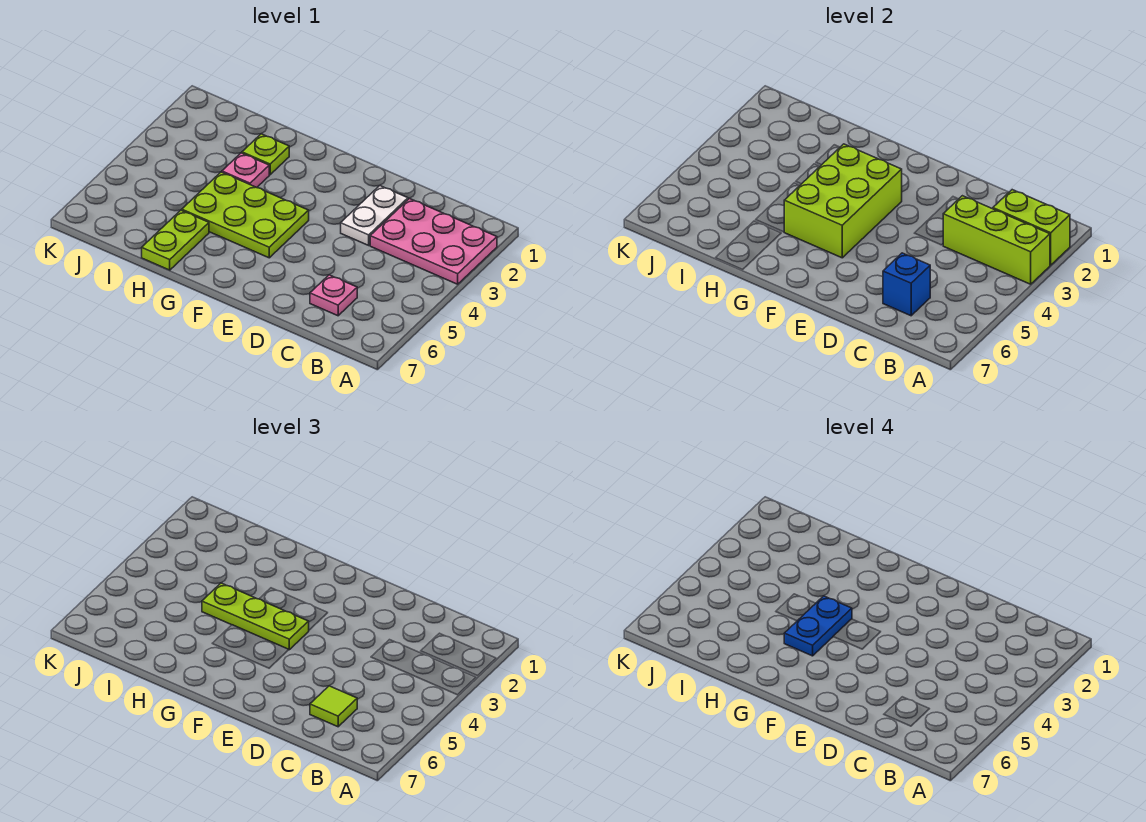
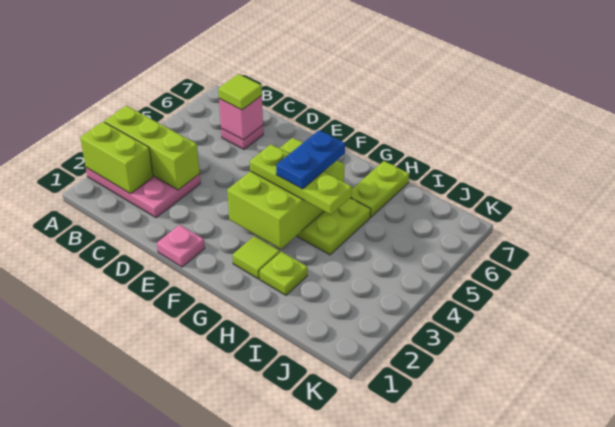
blue 1x1 brick [883,253,930,316] -> pink 1x1 brick [219,96,263,140]
white 1x2 plate [341,186,408,245] -> none
none -> lime 1x1 tile [233,236,280,279]
pink 1x1 plate [222,153,269,188] -> pink 1x1 plate moved to [157,225,205,267]

